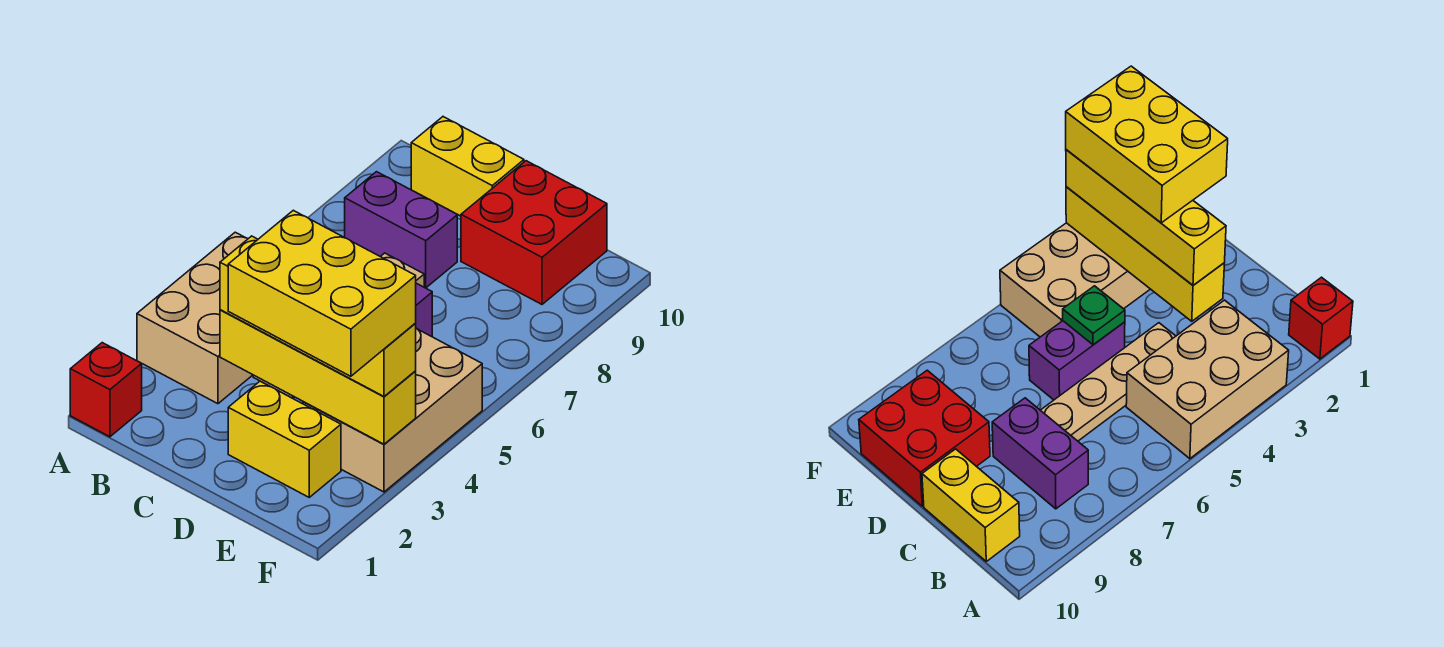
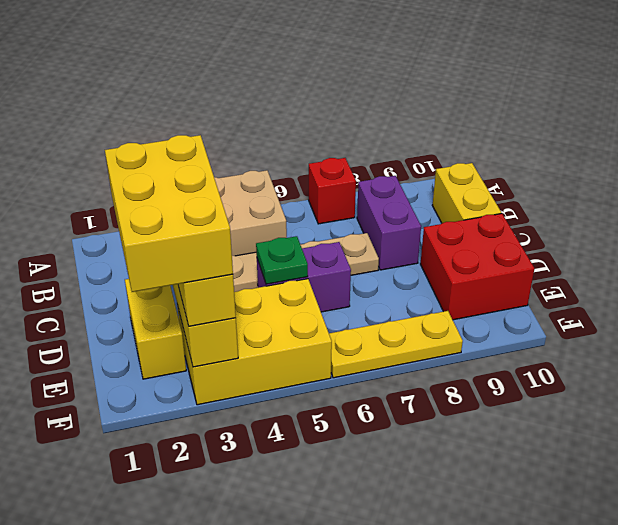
red 1x1 brick [70,343,142,437] -> red 1x1 brick moved to [309,158,356,224]
tan 2x3 brick [303,328,482,492] -> yellow 2x3 brick [177,279,332,405]
none -> yellow 1x3 plate [329,311,463,378]

